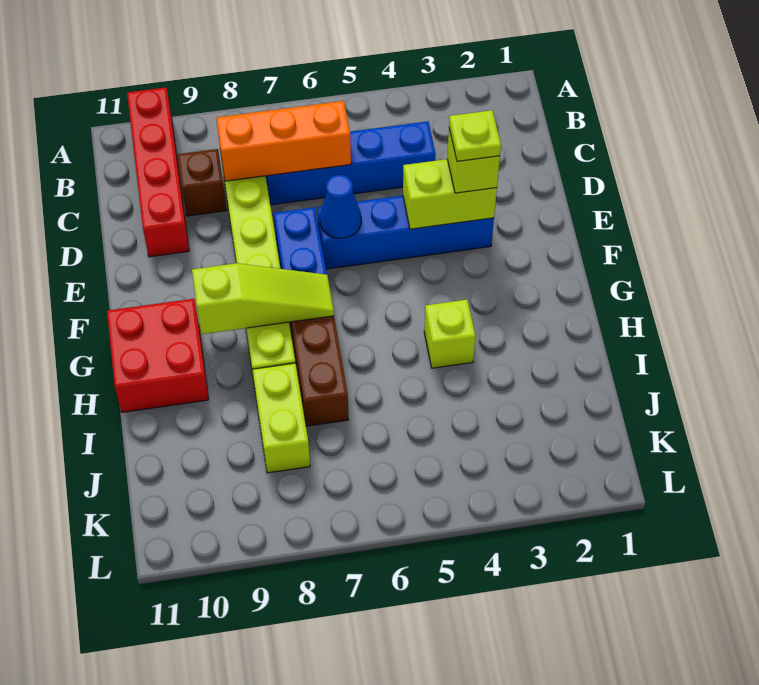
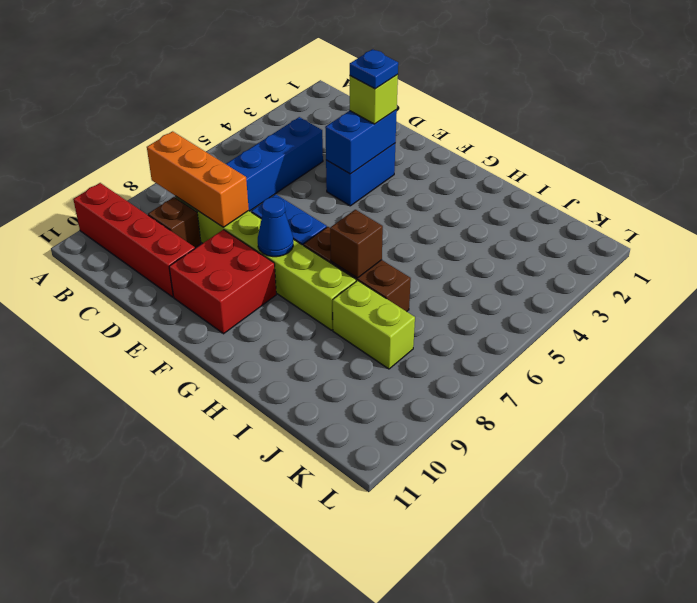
orange 1x3 brick [216,101,351,181] -> orange 1x3 brick turned to [147,131,249,227]
blue 1x4 brick [317,196,494,269] -> blue 1x2 brick [326,144,395,206]
lime 1x2 brick [403,159,497,229] -> blue 1x2 brick [325,110,397,174]
lime 1x1 plate [449,110,501,161] -> blue 1x1 plate [350,49,398,89]
blue 1x1 cone [320,175,361,238] -> blue 1x1 cone moved to [258,197,293,257]
lime 1x3 slope [192,263,334,334] -> none
red 2x2 brick [107,299,209,412] -> red 2x2 brick moved to [169,230,276,334]
lime 1x1 brick [424,300,475,368] -> none
none -> brown 1x1 brick [330,210,383,278]

